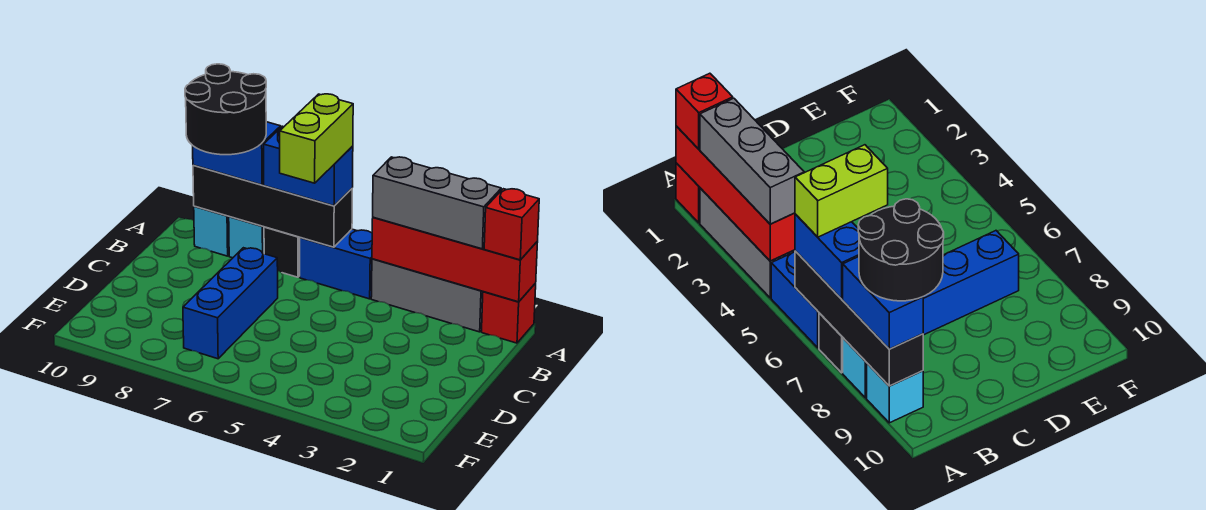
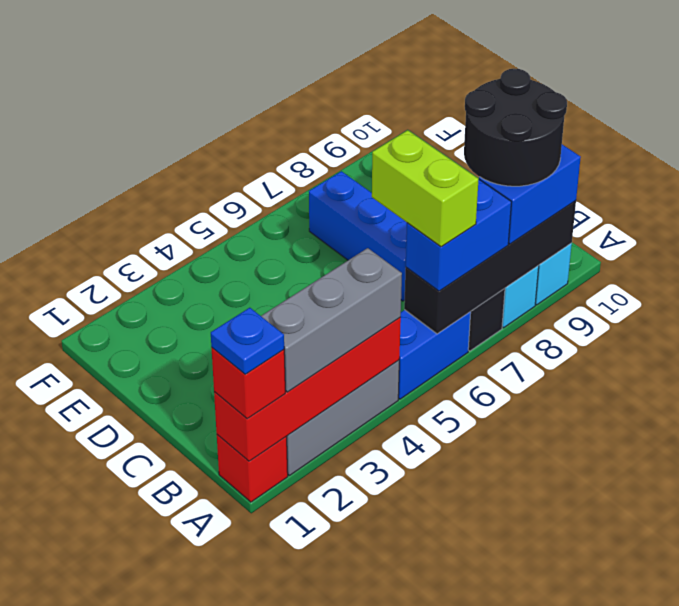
none -> blue 1x1 plate [211,308,284,375]

